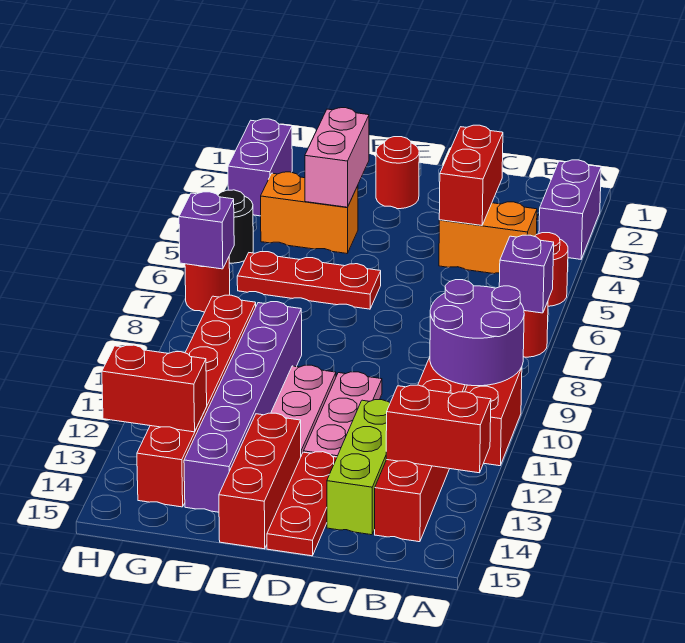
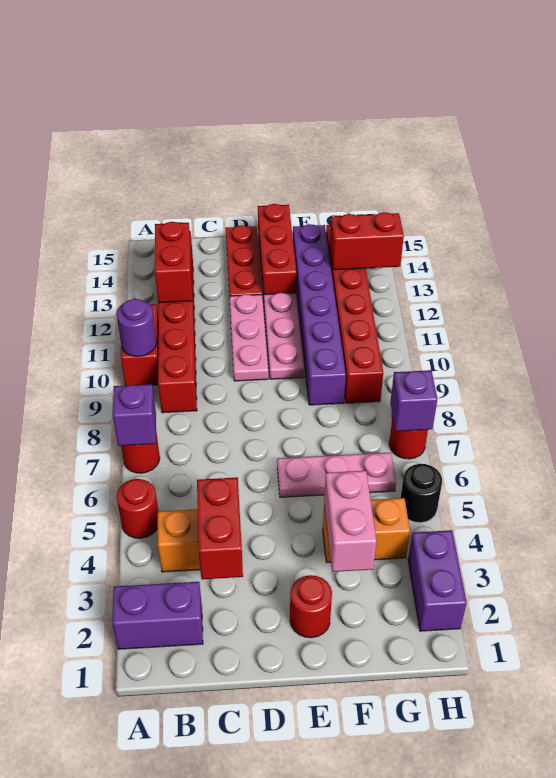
purple 1x2 brick [539,160,601,259] -> purple 1x2 brick turned to [112,582,203,649]
purple 2x2 round brick [430,280,524,386] -> purple 1x1 round brick [117,299,156,356]
red 1x2 brick [386,385,491,473] -> red 1x2 brick turned to [155,222,192,303]
lime 1x3 brick [327,400,390,535] -> none
red 1x3 plate [237,252,381,309] -> pink 1x3 plate [277,452,396,497]

